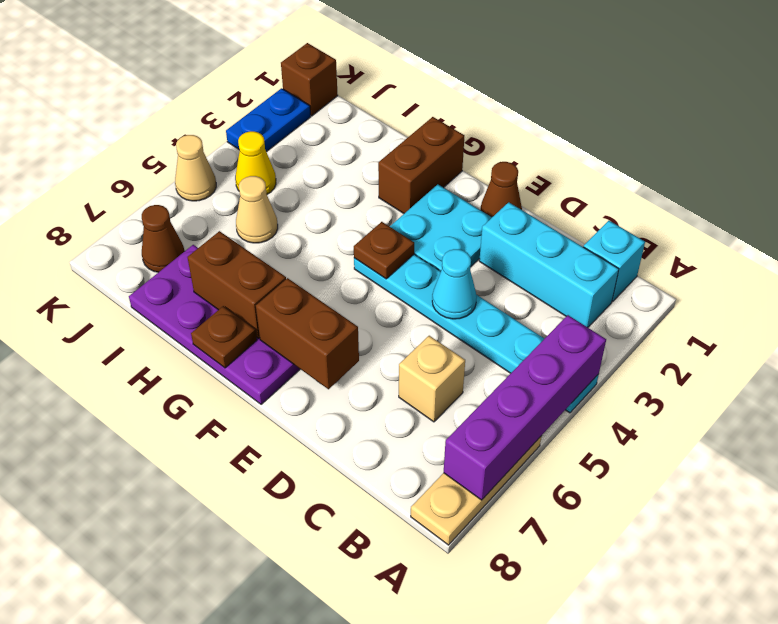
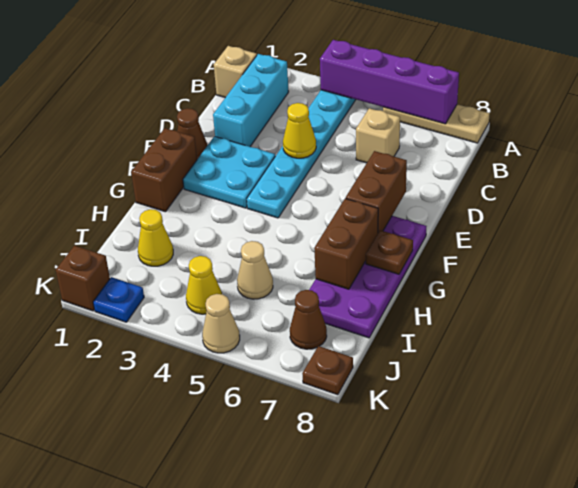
cyan 1x1 brick [584,221,645,302] -> tan 1x1 brick [214,46,257,98]
cyan 1x1 cone [432,249,477,319] -> yellow 1x1 cone [283,103,316,158]
brown 1x1 plate [354,222,414,279] -> brown 1x1 plate moved to [302,346,353,395]
brown 1x2 brick [378,117,464,213] -> brown 1x2 brick turned to [131,128,197,212]
none -> yellow 1x1 cone [138,209,173,266]
blue 1x2 plate [226,88,311,152] -> blue 1x1 plate [93,277,144,322]

